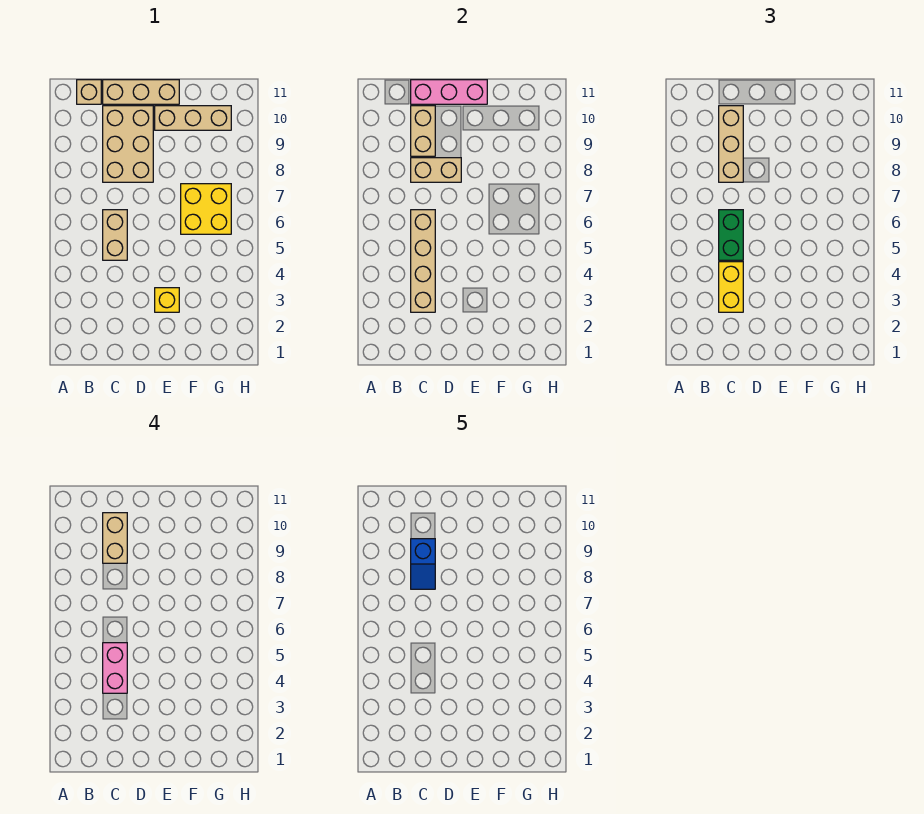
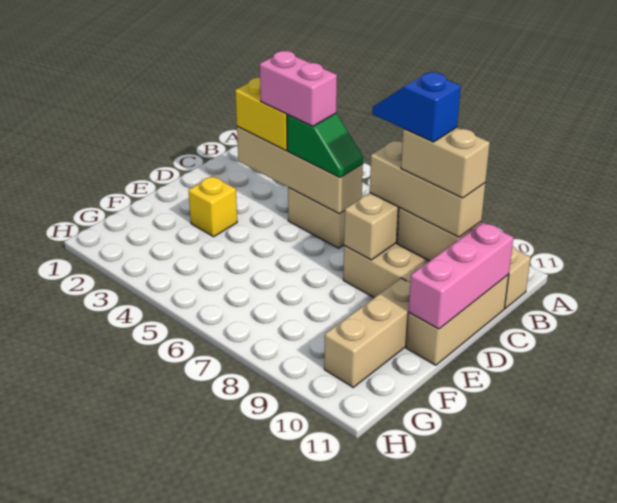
green 1x2 brick [719,210,743,260] -> green 1x2 slope [287,113,363,178]
yellow 2x2 brick [181,184,231,234] -> none

